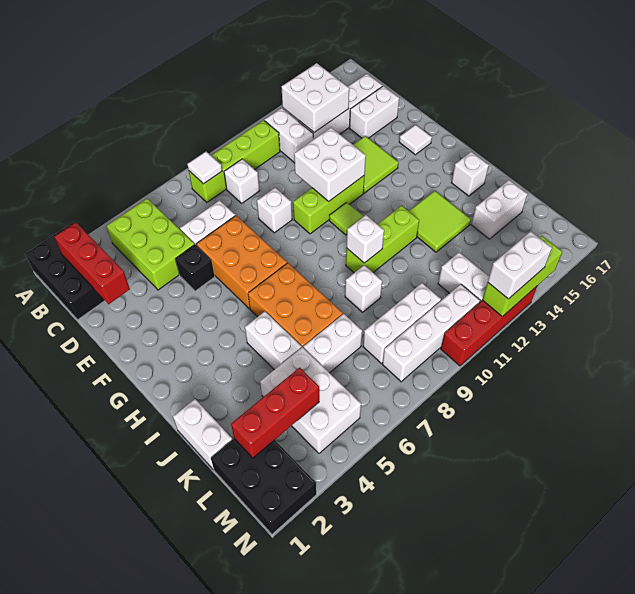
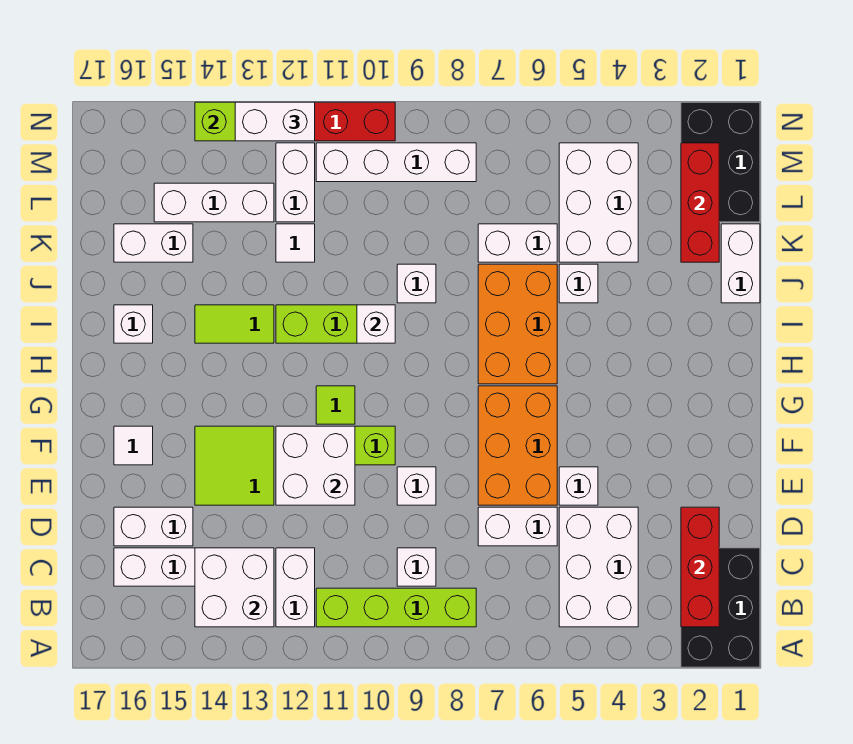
lime 2x3 brick [106,198,195,290] -> white 2x3 brick [559,507,638,627]
white 1x1 tile [187,152,222,184] -> white 1x1 tile moved to [276,224,315,262]
black 1x1 brick [176,244,215,291] -> white 1x1 brick [559,467,598,505]
white 1x2 brick [245,312,302,370] -> white 1x1 brick [559,264,598,303]
lime 2x2 tile [409,191,471,252] -> lime 1x2 tile [195,305,274,343]
red 1x3 brick [231,368,319,458] -> red 1x3 brick turned to [681,143,719,262]
white 1x3 brick [363,283,441,363] -> white 1x3 brick moved to [154,183,274,222]

